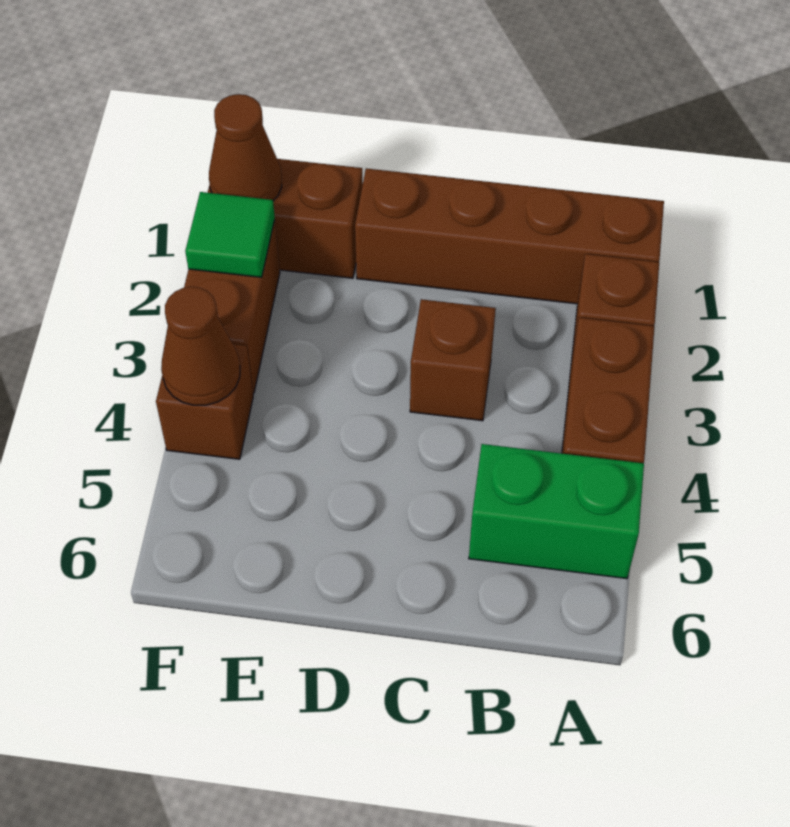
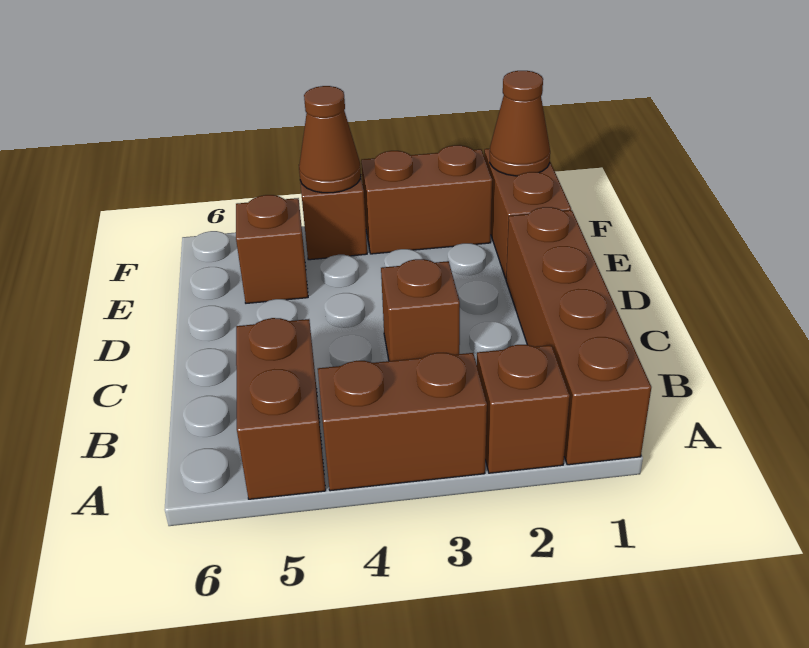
green 1x2 brick [469,444,644,579] -> brown 1x2 brick [236,318,326,499]
none -> brown 1x1 brick [236,195,308,303]
green 1x1 tile [185,192,275,277] -> none

